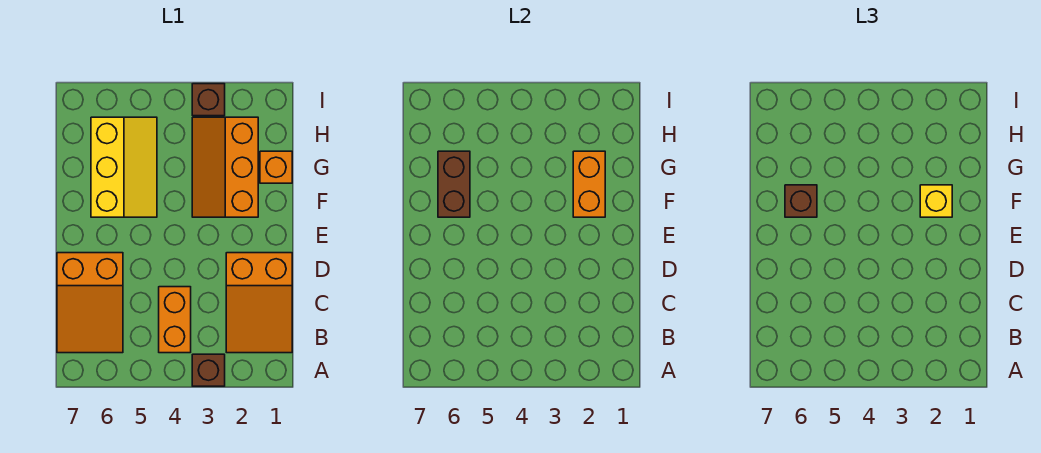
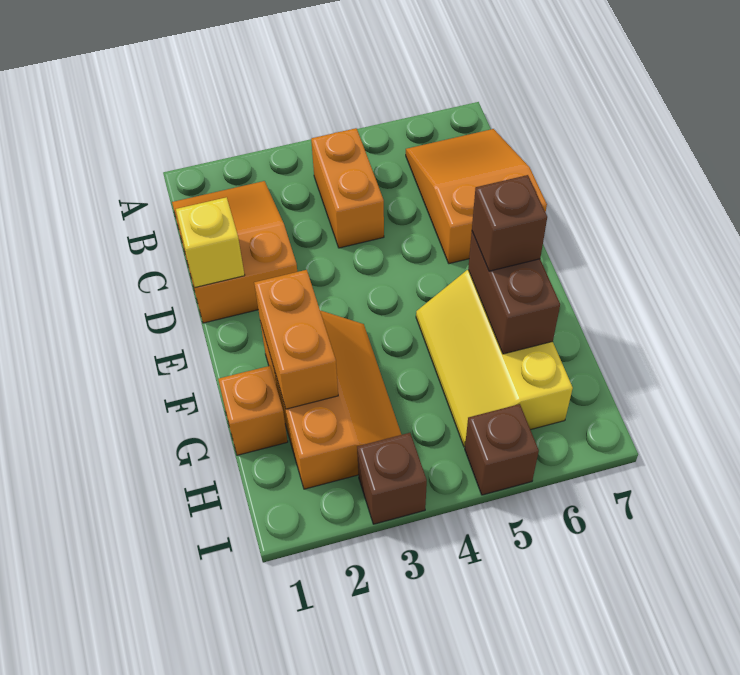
brown 1x1 brick [192,354,225,386] -> brown 1x1 brick moved to [465,404,539,495]
yellow 1x1 brick [920,185,952,217] -> yellow 1x1 brick moved to [176,197,245,288]

